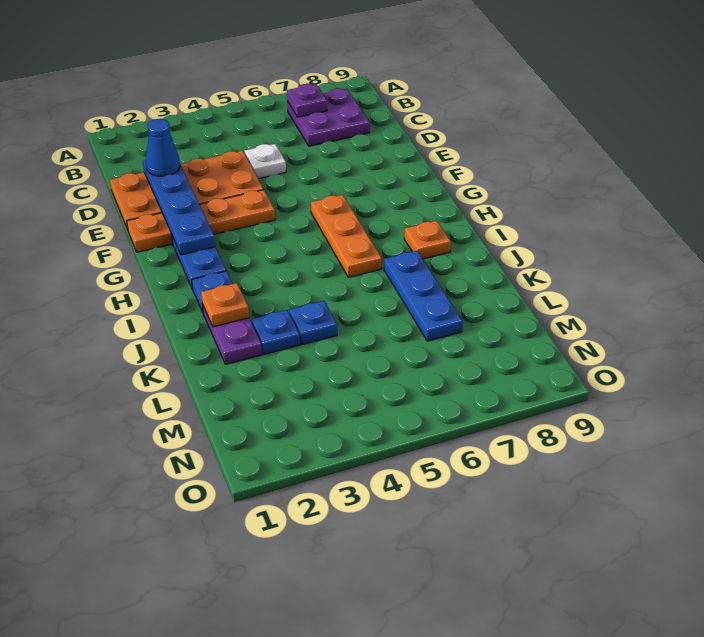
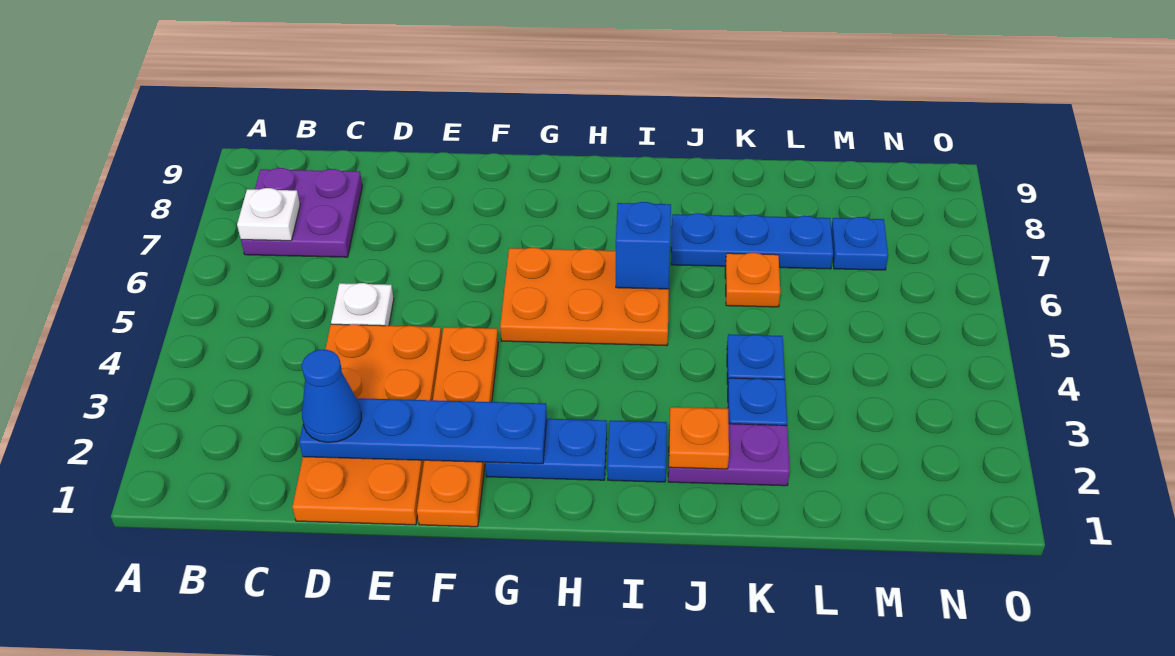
purple 1x1 plate [287,84,327,117] -> white 1x1 plate [237,188,300,241]
orange 1x3 plate [311,195,382,277] -> orange 2x3 plate [500,248,669,346]
none -> blue 1x1 brick [616,202,671,289]
orange 1x1 plate [404,221,451,259] -> orange 1x1 plate moved to [725,253,780,307]
none -> blue 1x1 plate [831,217,888,270]

